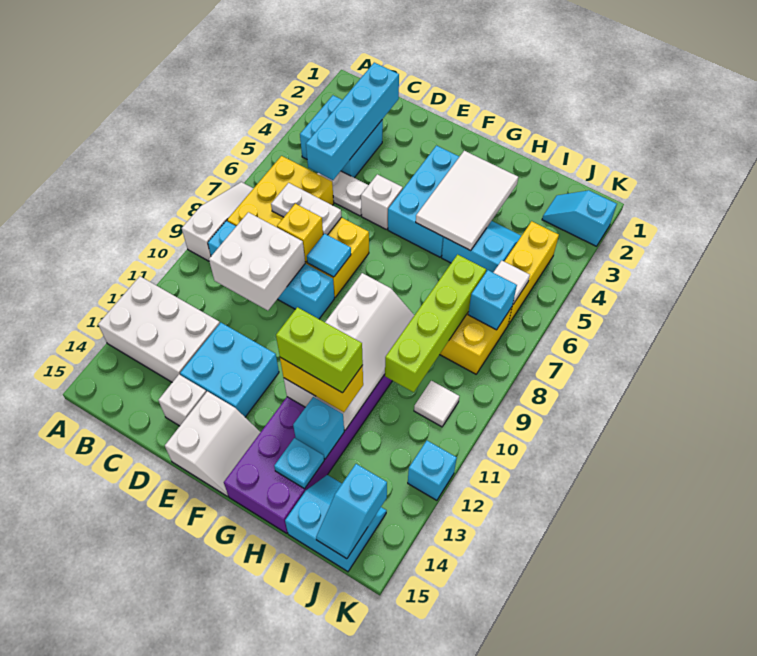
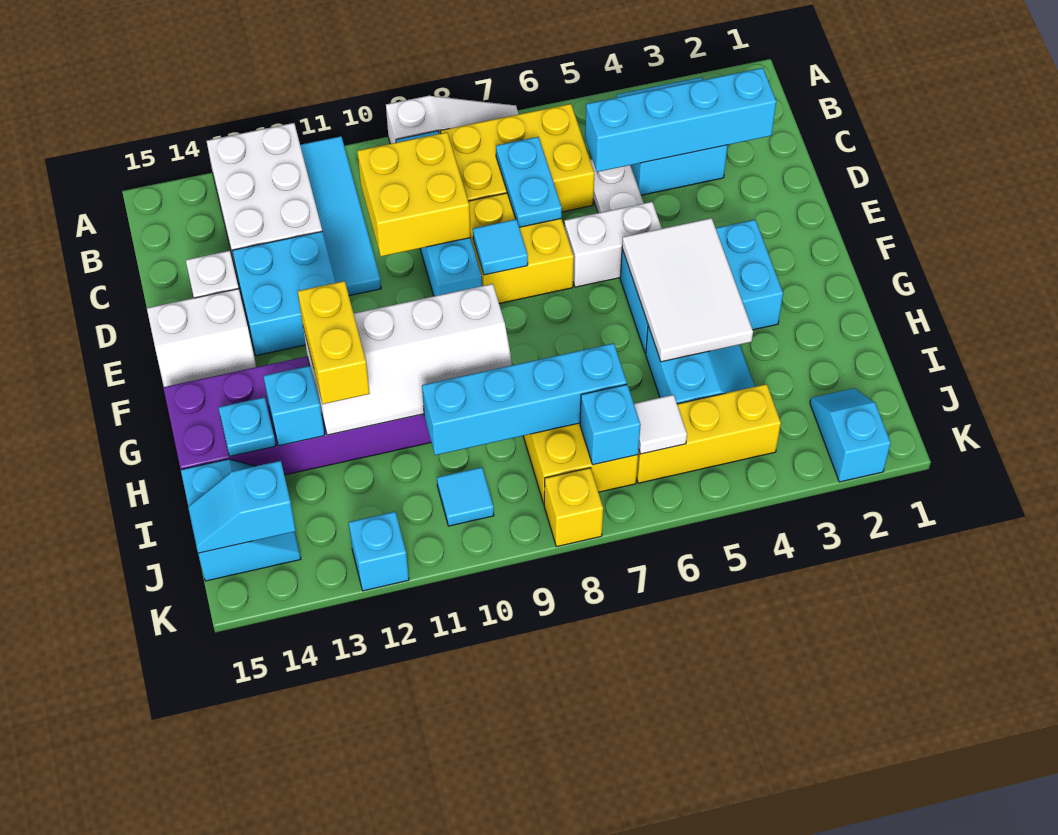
none -> cyan 1x4 tile [300,136,381,296]
white 1x2 plate [271,183,341,235] -> cyan 1x2 plate [496,137,562,227]
white 2x2 brick [209,212,305,311] -> yellow 2x2 brick [357,132,470,256]
yellow 1x1 brick [277,204,323,262] -> yellow 1x1 brick moved to [544,468,603,547]
white 1x1 brick [361,174,403,230] -> white 1x2 brick [564,202,662,287]
white 2x3 tile [416,151,518,251] -> white 2x3 tile turned to [622,218,753,362]
lime 1x2 brick [276,307,363,393] -> none
lime 1x4 brick [385,255,486,392] -> cyan 1x4 brick [422,343,627,455]
white 1x1 tile [414,381,459,427] -> cyan 1x1 tile [437,467,494,526]

